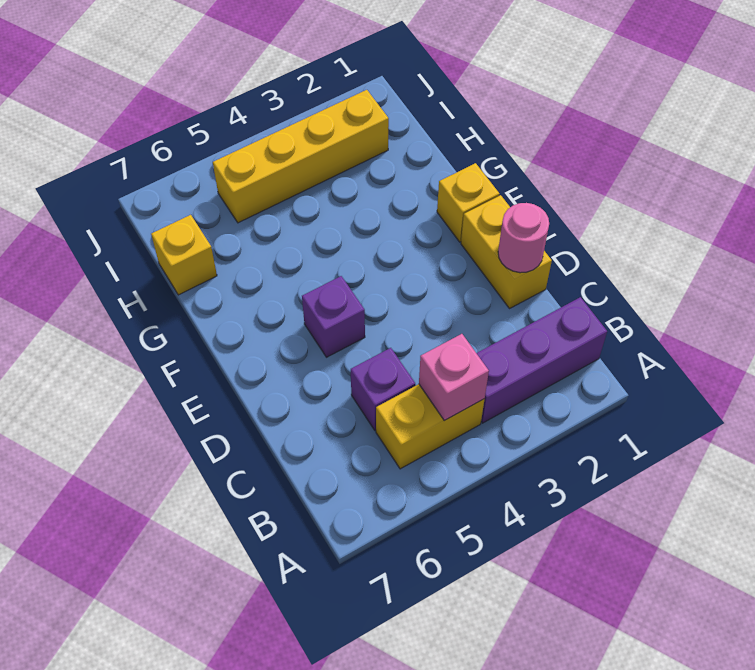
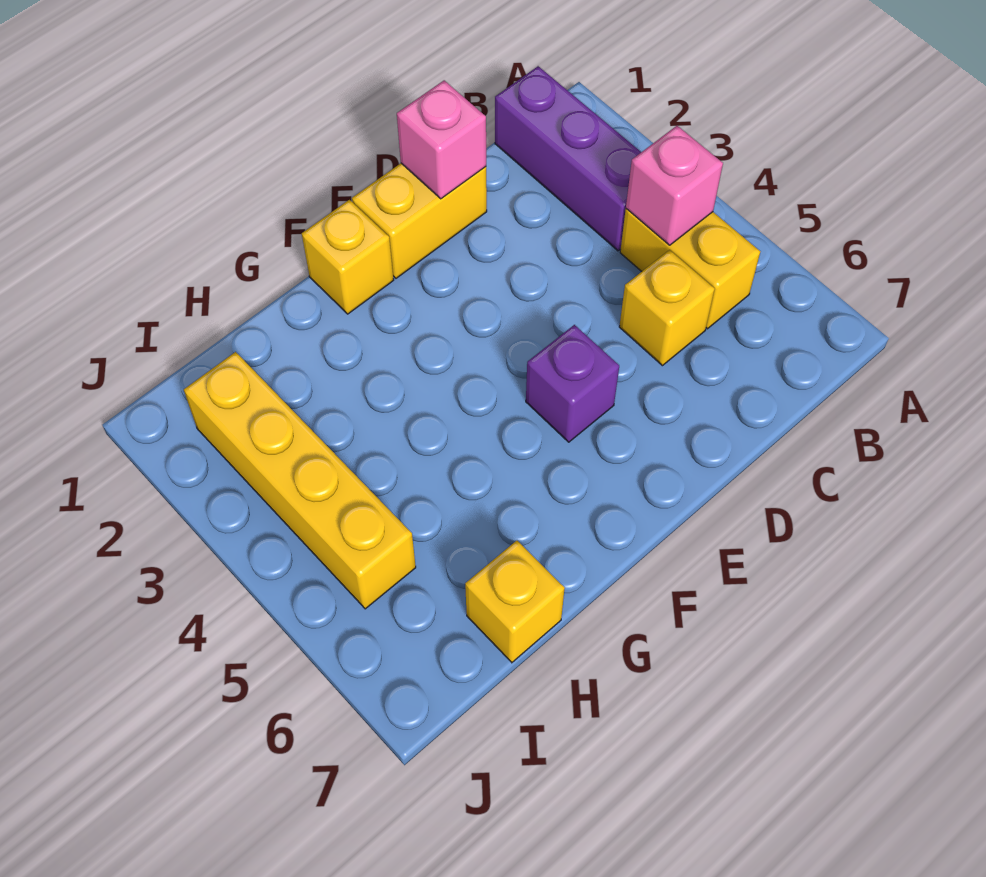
purple 1x1 brick [351,348,415,430] -> yellow 1x1 brick [619,250,715,366]
pink 1x1 round brick [498,203,549,273] -> pink 1x1 brick [397,80,486,199]

